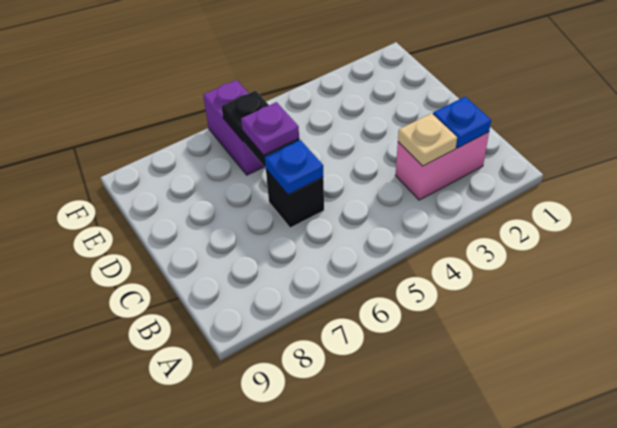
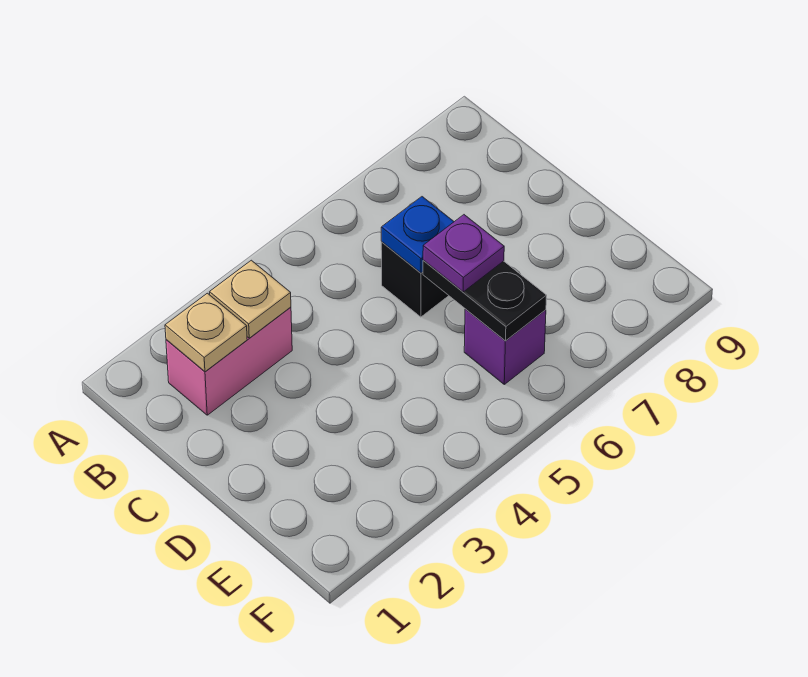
blue 1x1 plate [433,97,491,148] -> tan 1x1 plate [165,293,247,372]
purple 1x2 brick [203,80,264,175] -> purple 1x1 brick [464,309,546,384]

